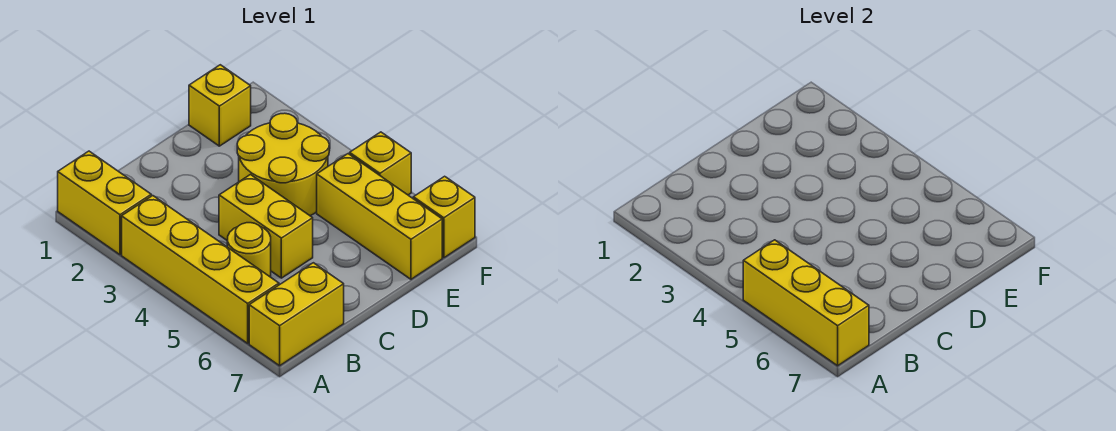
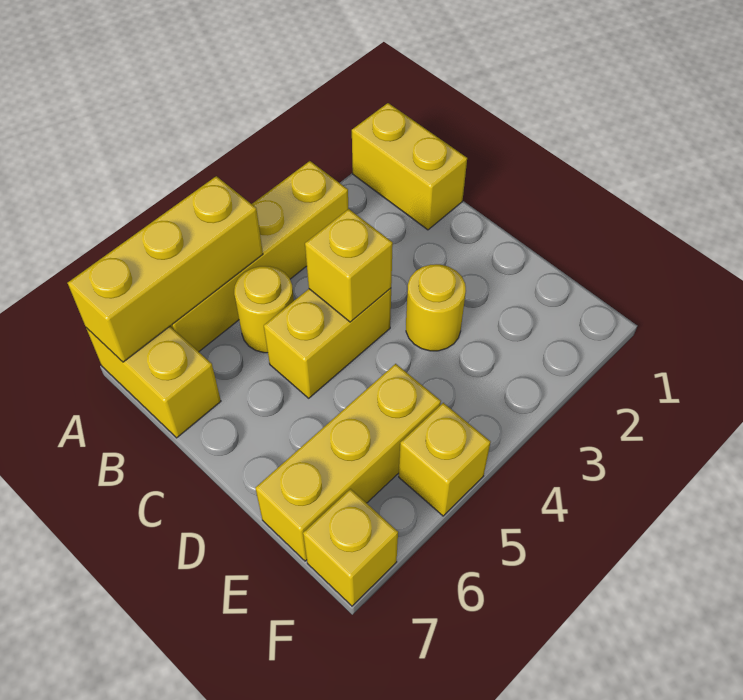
yellow 1x2 brick [58,151,151,255] -> yellow 1x2 brick turned to [352,103,467,230]
yellow 2x2 round brick [237,113,329,216] -> yellow 1x1 round brick [406,264,466,351]
yellow 1x1 brick [189,65,251,146] -> yellow 1x1 brick moved to [305,209,393,322]

